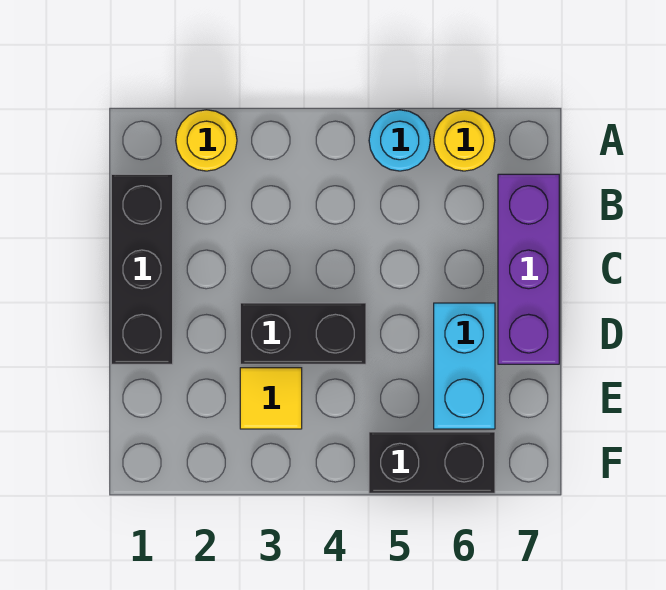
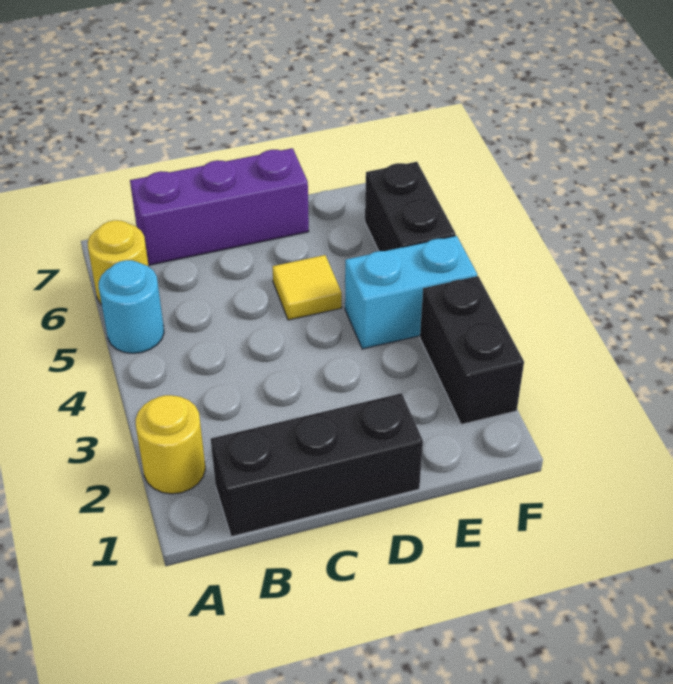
black 1x2 brick [240,303,366,364] -> black 1x2 brick moved to [420,276,524,425]
cyan 1x2 brick [434,303,495,429] -> cyan 1x2 brick moved to [345,236,477,349]
yellow 1x1 tile [240,368,302,429] -> yellow 1x1 tile moved to [272,255,342,320]

